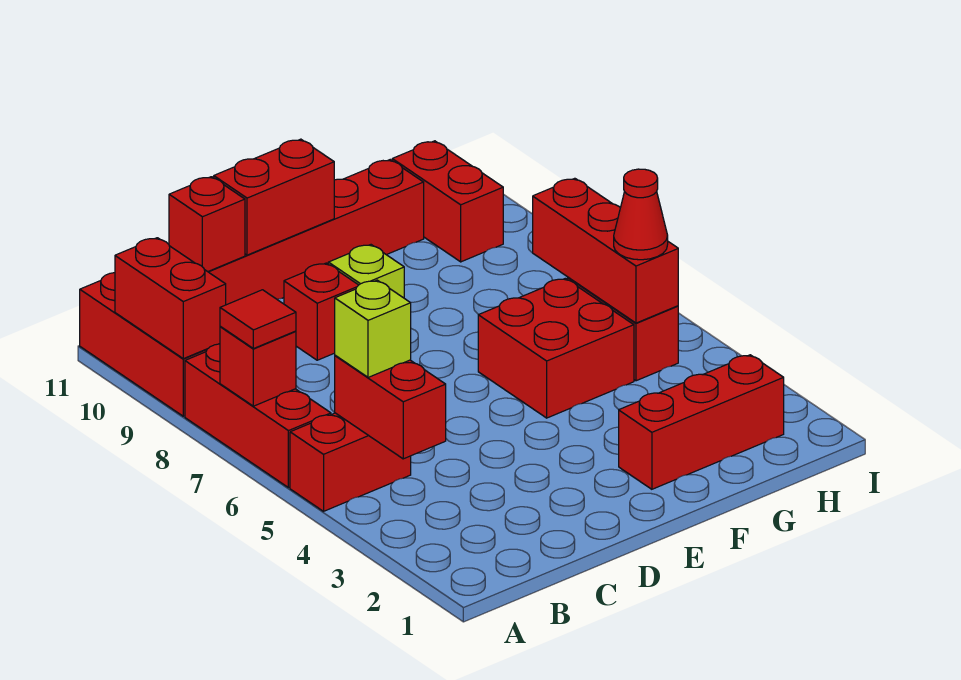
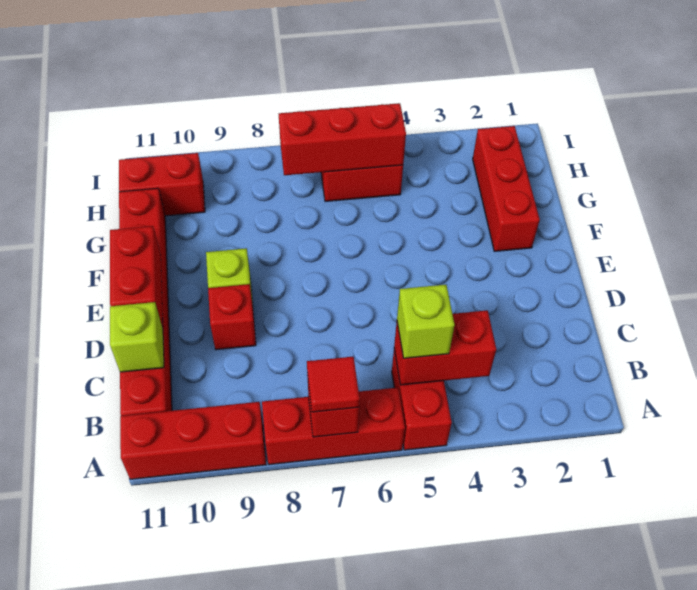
red 1x2 brick [115,238,226,359] -> none
red 1x1 brick [169,177,245,272] -> lime 1x1 brick [110,302,164,372]
red 2x2 brick [478,278,634,418] -> none
red 1x1 cone [614,169,668,260] -> none

